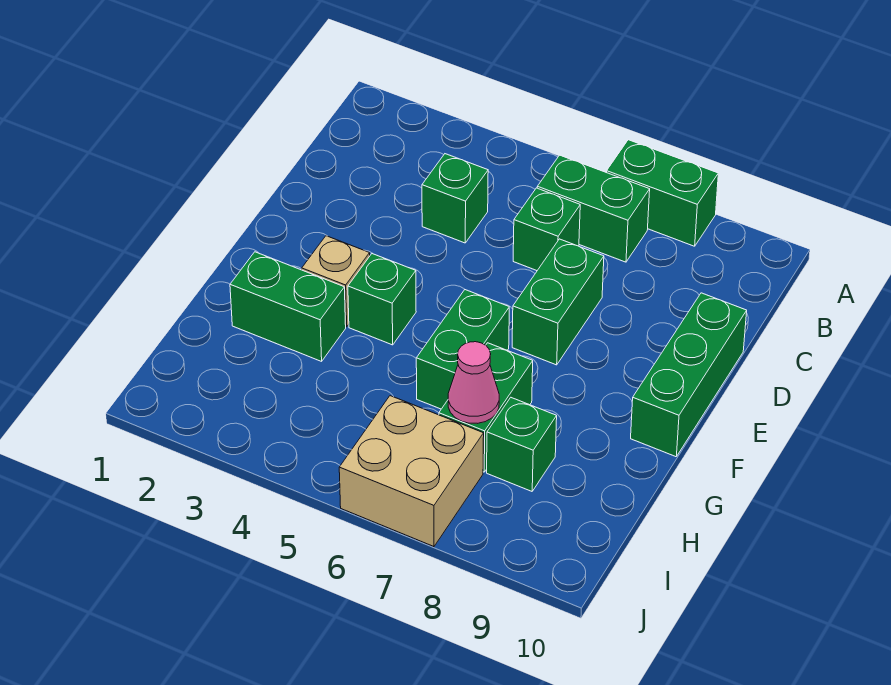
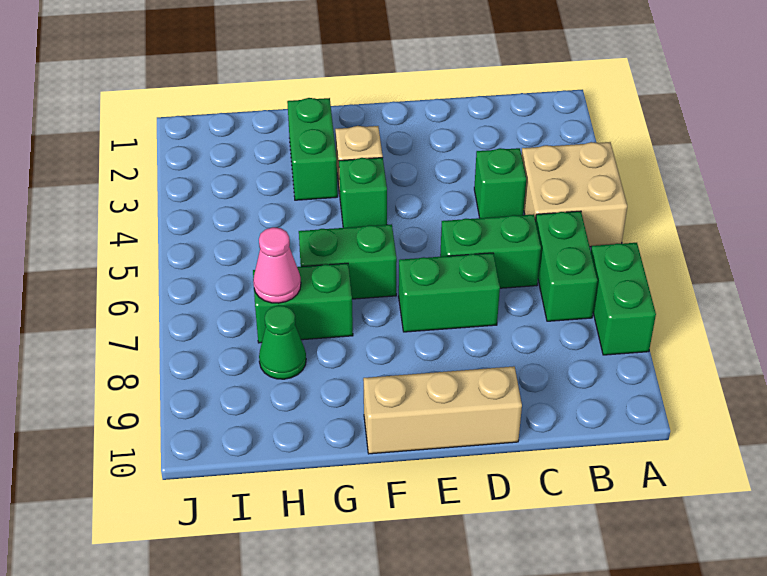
green 1x1 brick [513,188,580,271] -> green 1x2 brick [440,214,541,288]
green 1x3 brick [631,293,747,457] -> tan 1x3 brick [363,366,522,454]
green 1x1 brick [487,398,557,491] -> green 1x1 cone [259,305,306,379]
tan 2x2 brick [339,396,484,547] -> tan 2x2 brick moved to [521,142,627,247]

